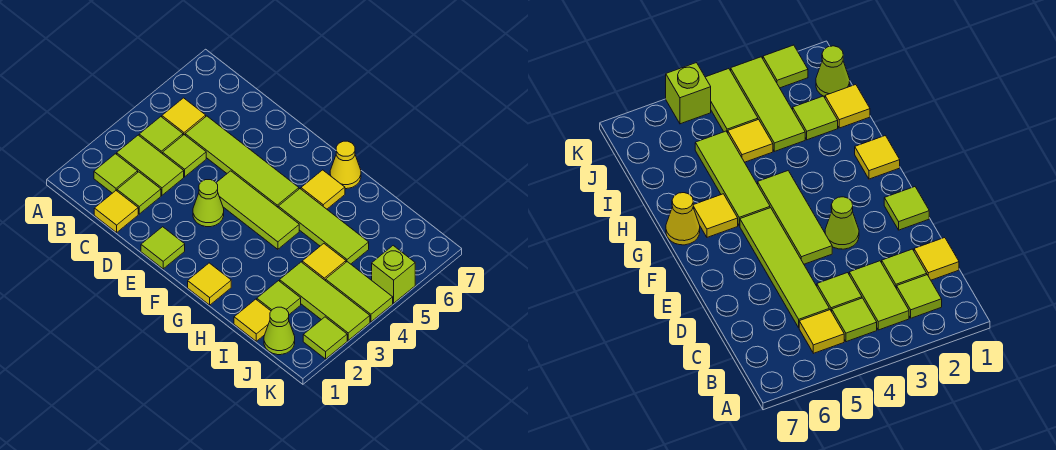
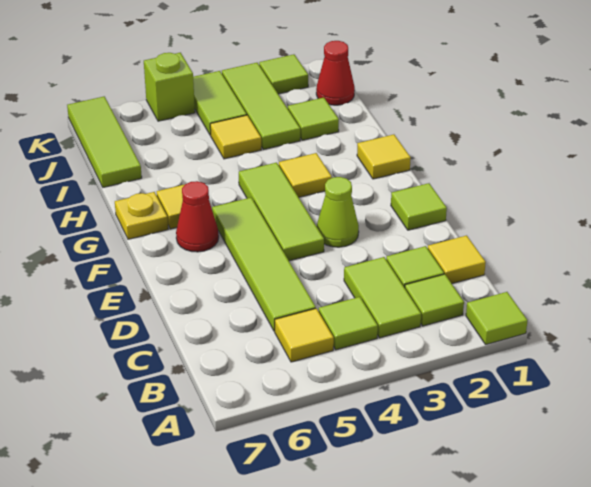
lime 1x1 tile [163,135,206,177] -> lime 1x1 tile moved to [466,292,528,344]
none -> red 1x1 cone [176,181,219,252]
lime 1x3 tile [278,189,369,264] -> lime 1x3 tile moved to [67,96,142,187]
yellow 1x1 cone [330,141,361,189] -> yellow 1x1 plate [115,192,168,239]
yellow 1x1 tile [234,299,271,341] -> yellow 1x1 tile moved to [279,153,332,197]
lime 1x1 cone [264,307,295,355] -> red 1x1 cone [316,41,355,105]

